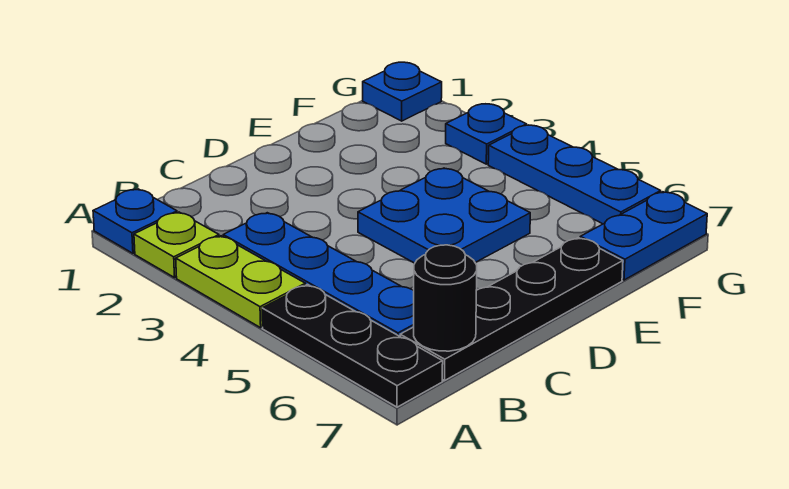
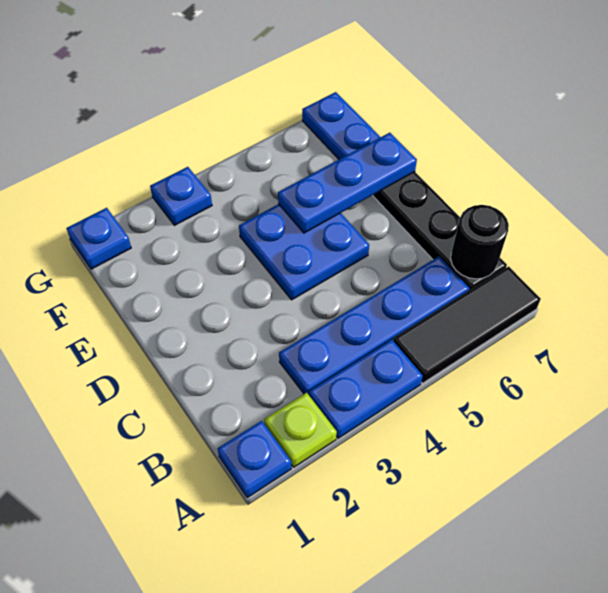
lime 1x2 plate [176,236,305,328] -> blue 1x2 plate [309,339,423,438]
black 1x3 plate [262,285,443,407] -> black 1x3 tile [393,266,541,383]
blue 1x3 plate [488,125,661,224] -> blue 1x3 plate moved to [278,133,417,233]

